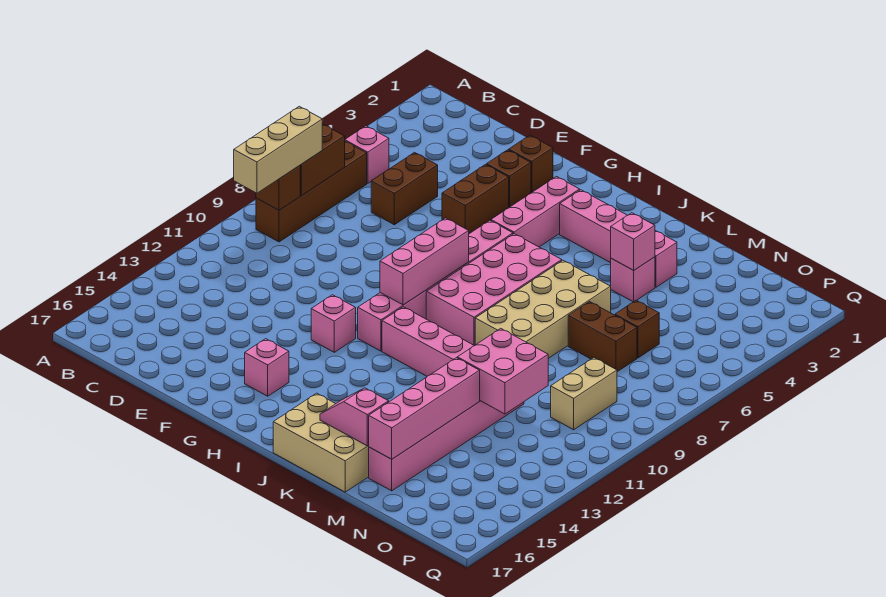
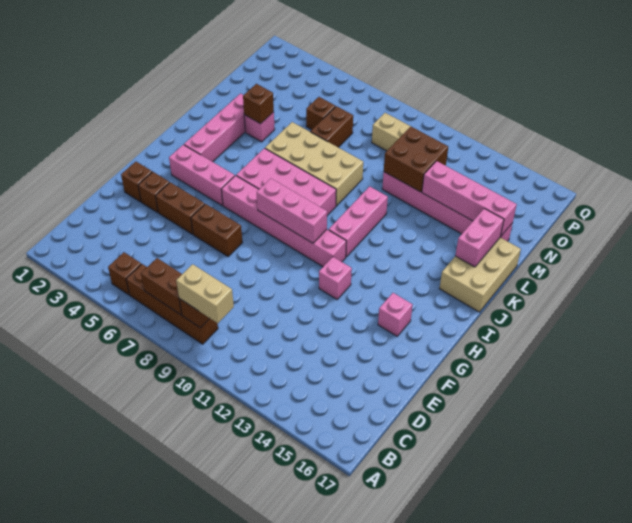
pink 1x1 brick [345,126,389,183] -> brown 1x1 brick [108,252,141,295]
tan 1x3 brick [234,106,322,193] -> tan 1x2 brick [176,264,234,323]
brown 1x2 brick [371,152,438,225] -> brown 1x2 brick moved to [191,204,242,256]
pink 1x2 slope [320,388,389,446] -> pink 1x2 brick [455,208,504,267]
pink 1x1 brick [611,213,655,270] -> brown 1x1 brick [243,84,274,124]
pink 2x2 brick [457,328,548,414] -> brown 2x2 brick [384,127,448,192]

